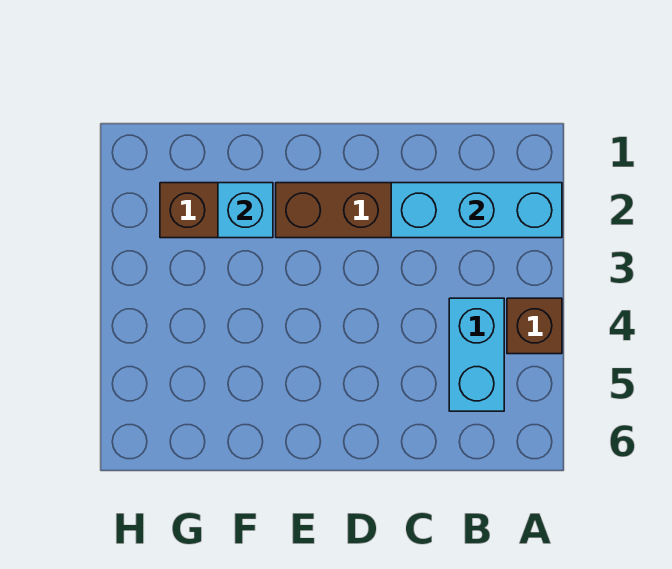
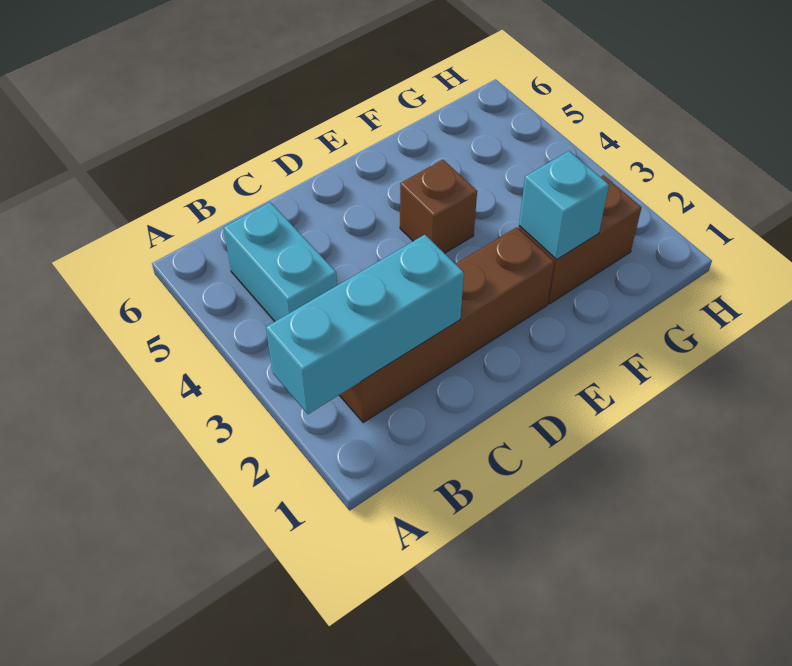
brown 1x1 brick [507,298,562,354] -> brown 1x1 brick moved to [400,160,477,253]

